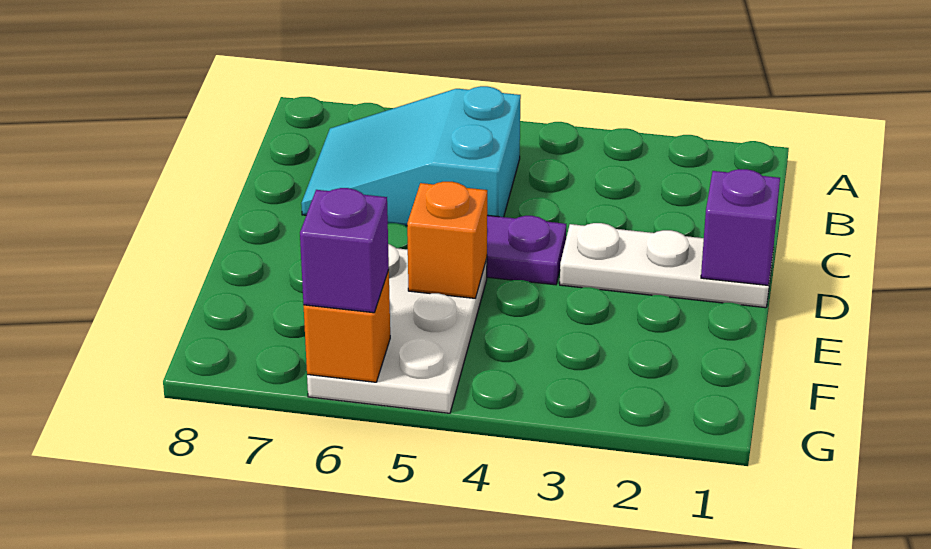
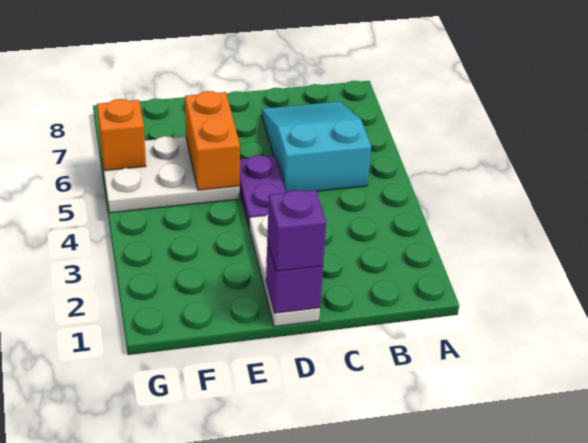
orange 1x1 brick [407,182,487,299] -> orange 1x2 brick [185,91,240,190]
purple 1x1 brick [300,188,389,313] -> purple 1x1 brick moved to [267,190,326,271]

